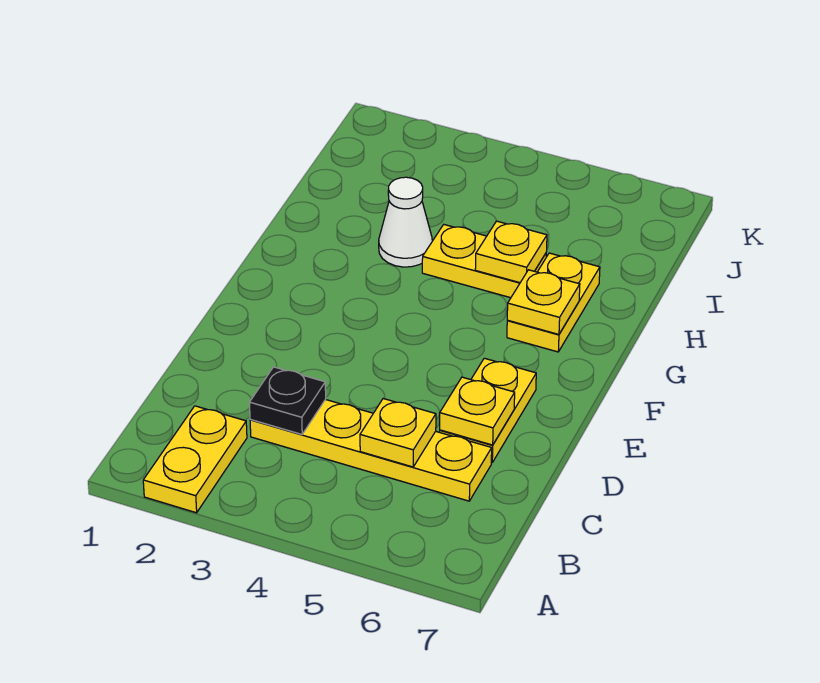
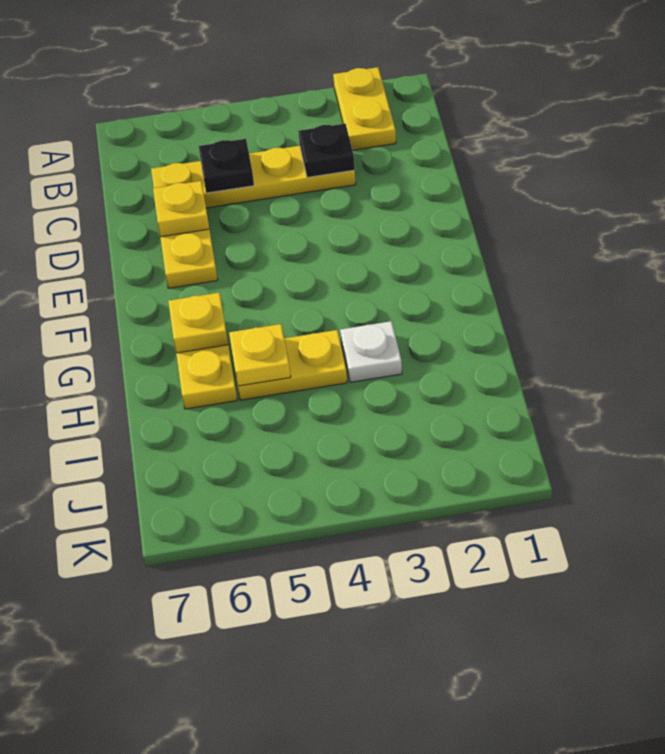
yellow 1x1 plate [360,399,436,467] -> black 1x1 plate [199,139,254,193]
white 1x1 cone [379,177,432,267] -> white 1x1 plate [340,321,402,382]

